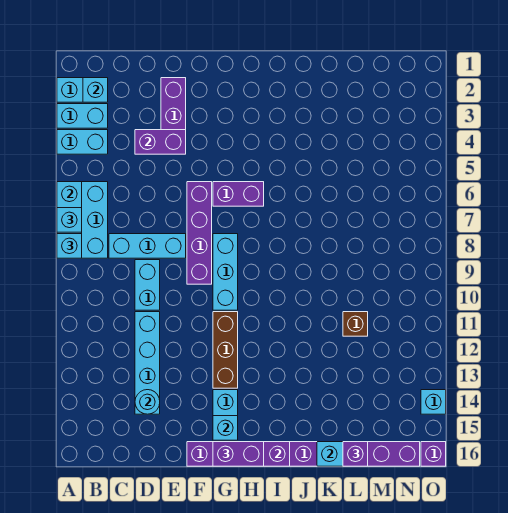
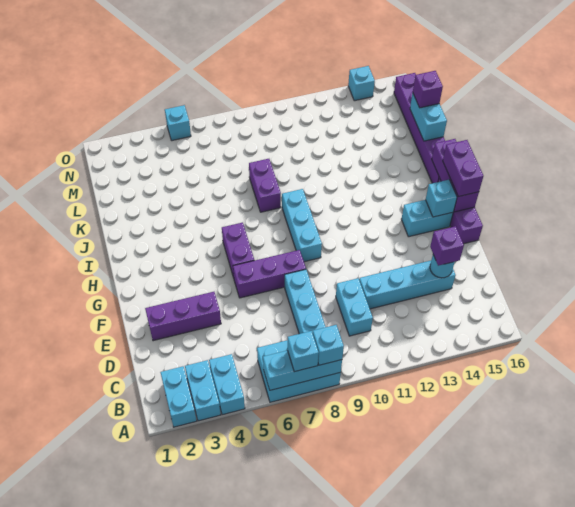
cyan 1x1 brick [83,78,108,102] -> cyan 1x1 brick moved to [165,105,191,141]
purple 1x2 brick [135,130,186,154] -> purple 1x2 brick moved to [249,159,281,212]
cyan 1x2 brick [135,260,160,310] -> cyan 1x2 brick turned to [336,278,373,336]
purple 1x4 brick [187,182,212,284] -> purple 1x3 brick [233,250,306,298]
cyan 1x3 brick [213,234,238,310] -> cyan 1x3 brick turned to [282,189,322,262]
brown 1x3 brick [213,312,238,388] -> none
brown 1x1 brick [343,312,368,336] -> none
purple 1x1 brick [421,442,446,466] -> purple 1x1 brick moved to [430,226,464,266]

